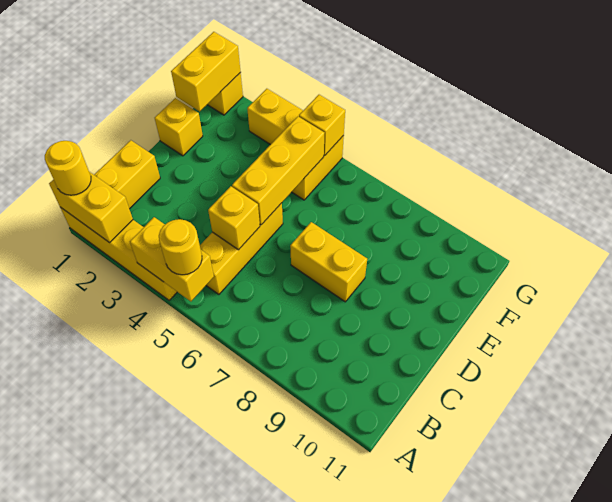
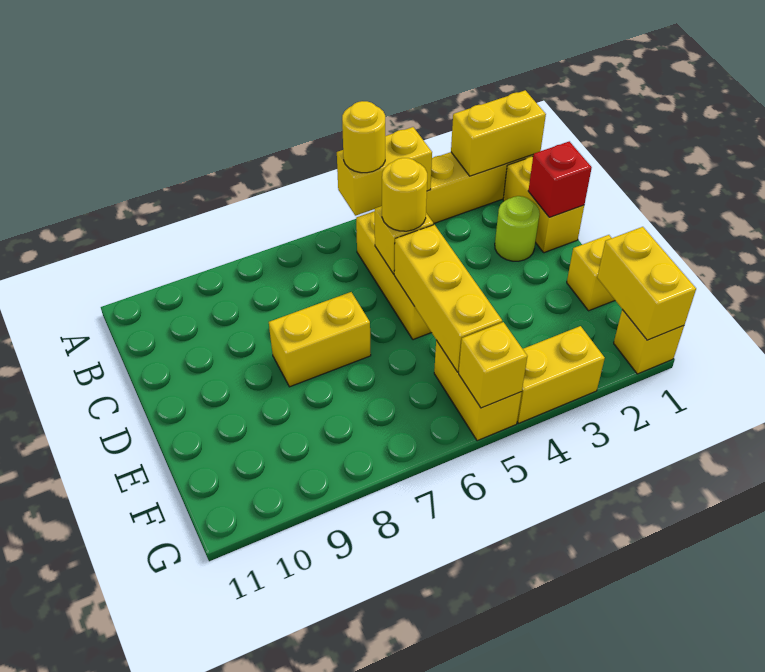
yellow 1x1 round brick [45,141,91,195] -> yellow 1x1 round brick moved to [382,158,427,231]
none -> red 1x1 brick [528,141,592,217]
none -> lime 1x1 round brick [495,196,540,261]

